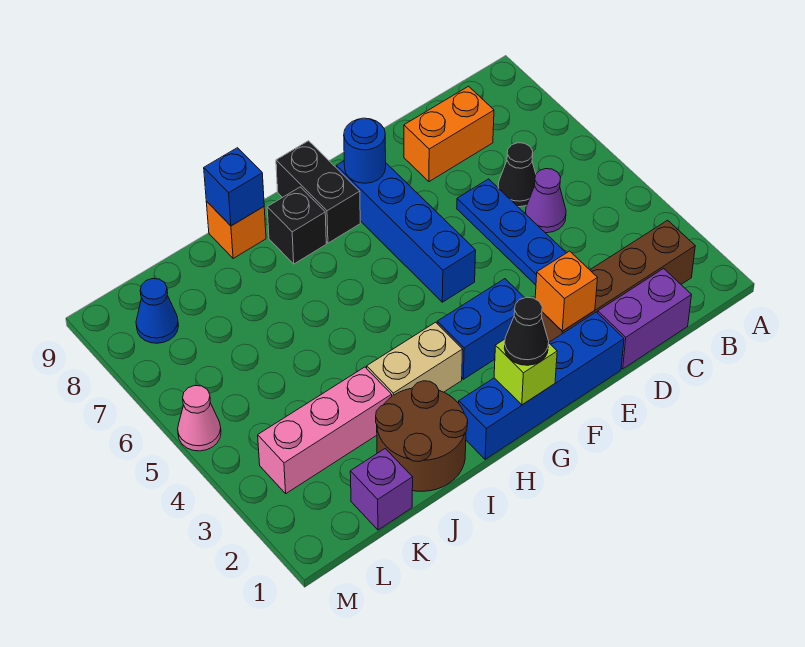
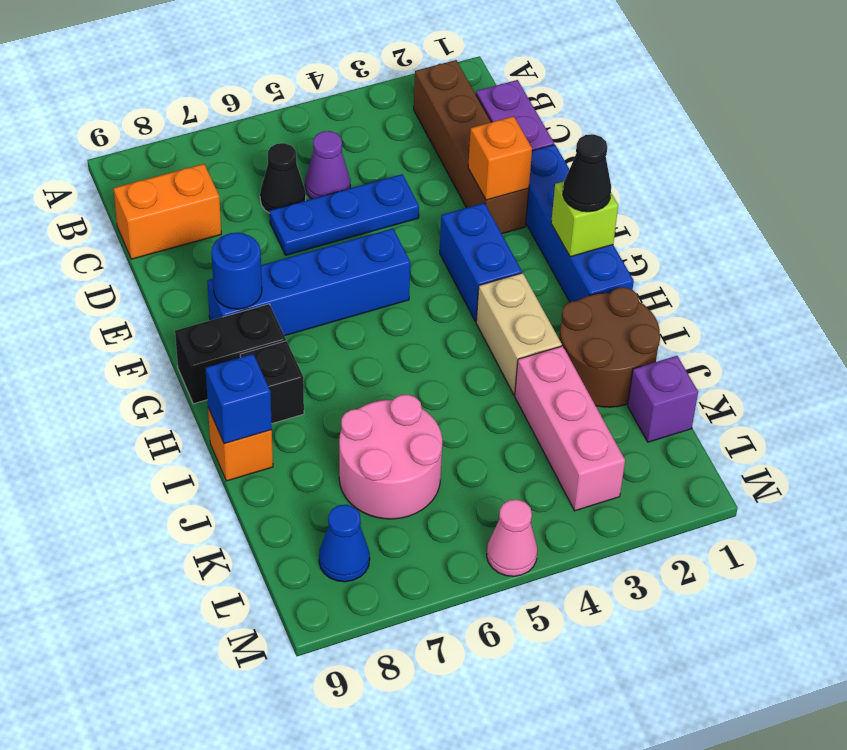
orange 1x2 brick [404,86,494,182] -> orange 1x2 brick turned to [113,164,221,259]
none -> pink 2x2 round brick [339,395,442,519]

